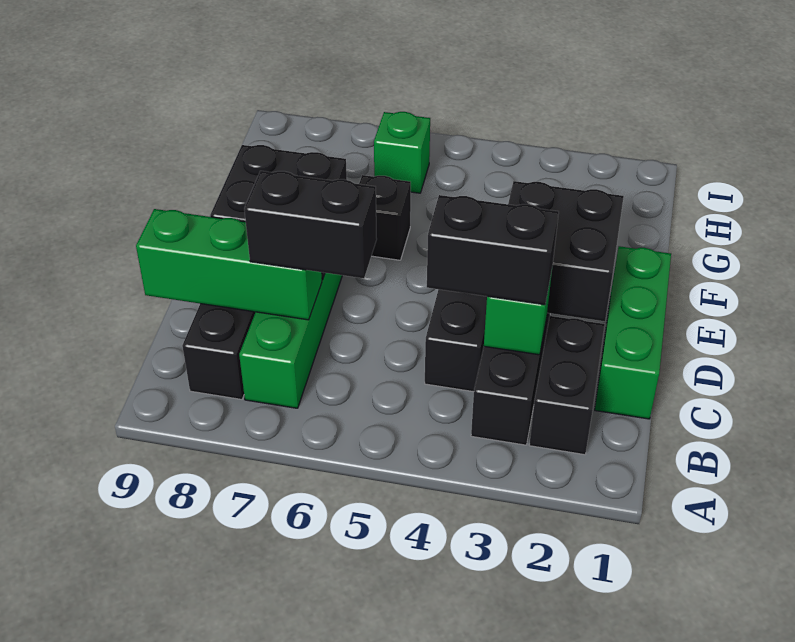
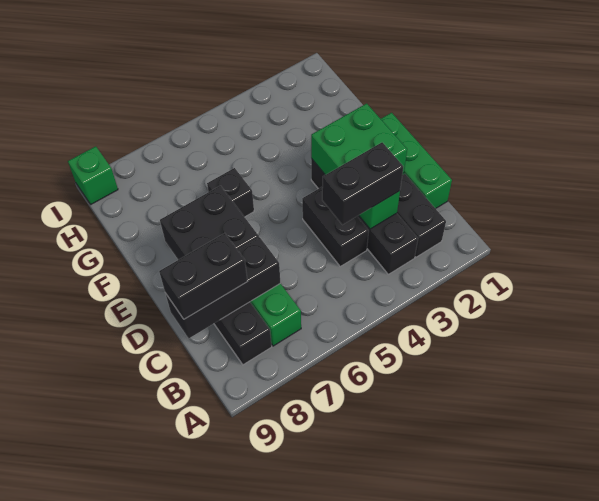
black 1x2 brick [244,171,377,278] -> black 1x2 brick moved to [159,233,247,319]
green 1x3 brick [136,209,322,320] -> black 1x3 brick [165,237,280,338]
black 2x2 brick [508,181,624,321] -> green 2x2 brick [311,103,407,175]
green 1x1 brick [374,112,430,193] -> green 1x1 brick moved to [68,146,118,204]

